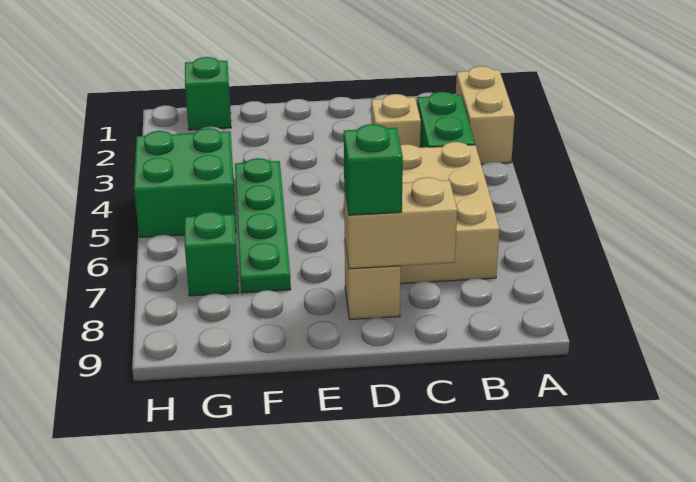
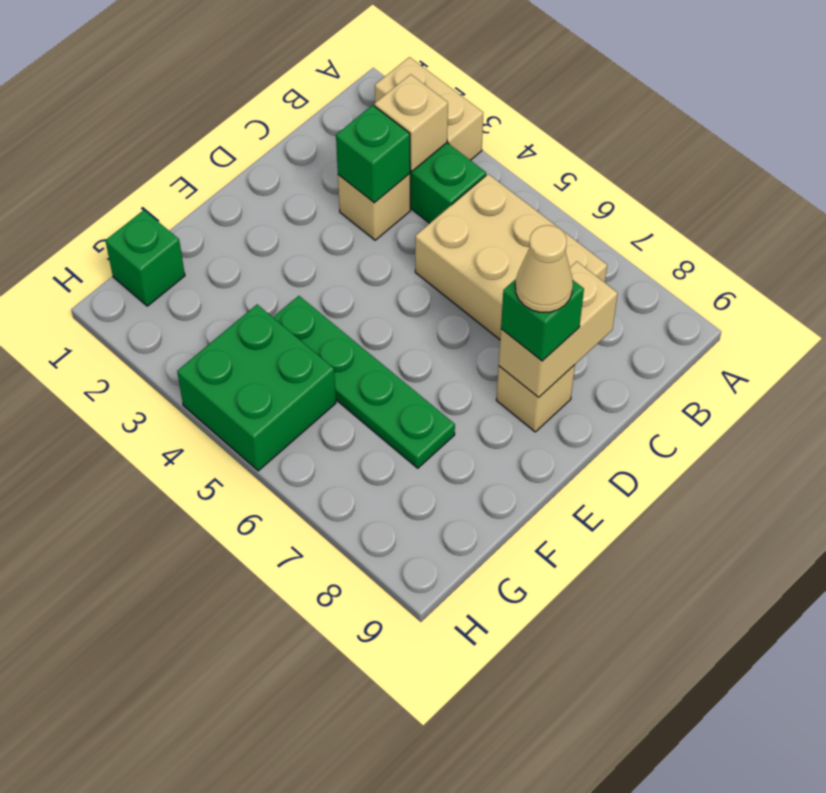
none -> tan 1x1 brick [375,74,448,171]
none -> tan 1x1 cone [515,225,573,312]
green 1x1 brick [185,212,239,296] -> green 1x1 brick moved to [336,105,410,203]

